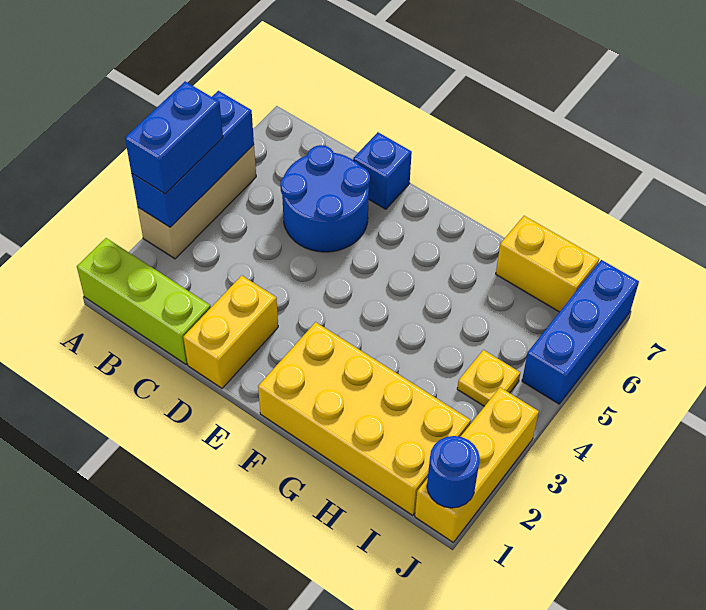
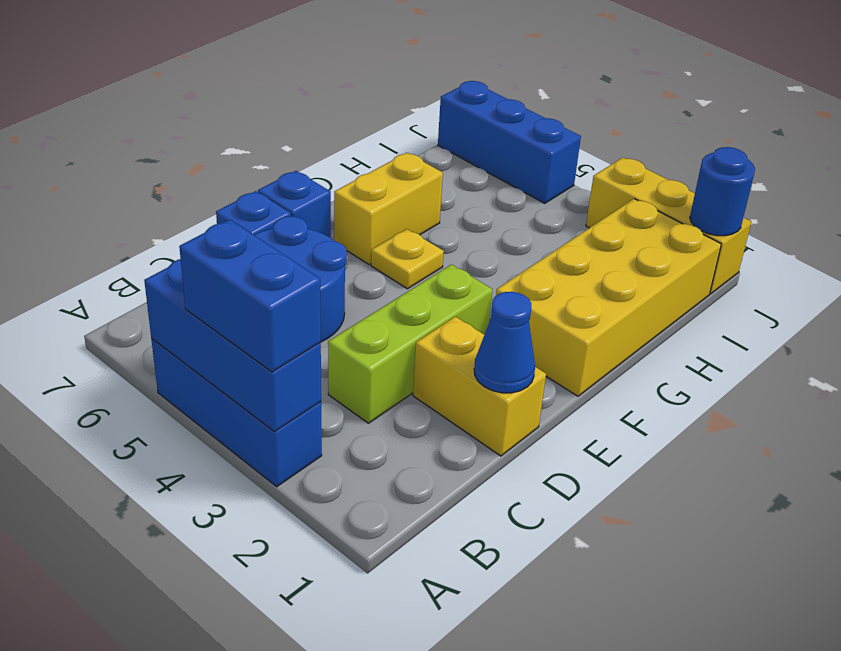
lime 1x3 brick [77,238,211,365] -> lime 1x3 brick moved to [328,264,493,423]
tan 1x3 brick [138,145,256,259] -> blue 1x3 brick [151,338,322,487]
none -> blue 1x1 cone [474,292,535,393]
none -> blue 1x1 brick [258,171,331,238]
yellow 1x2 brick [496,216,599,312] -> yellow 1x2 brick moved to [334,153,443,264]
yellow 1x1 plate [457,350,520,406] -> yellow 1x1 plate moved to [371,229,444,289]

